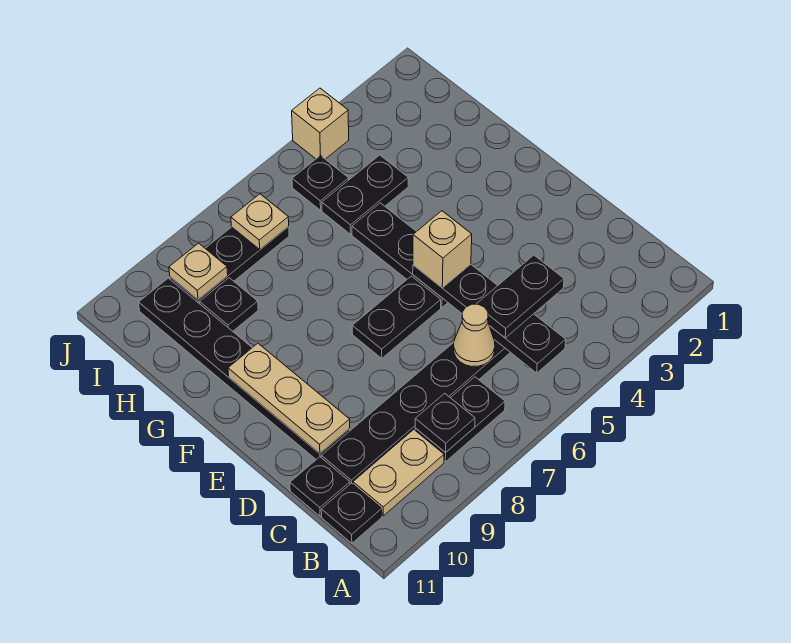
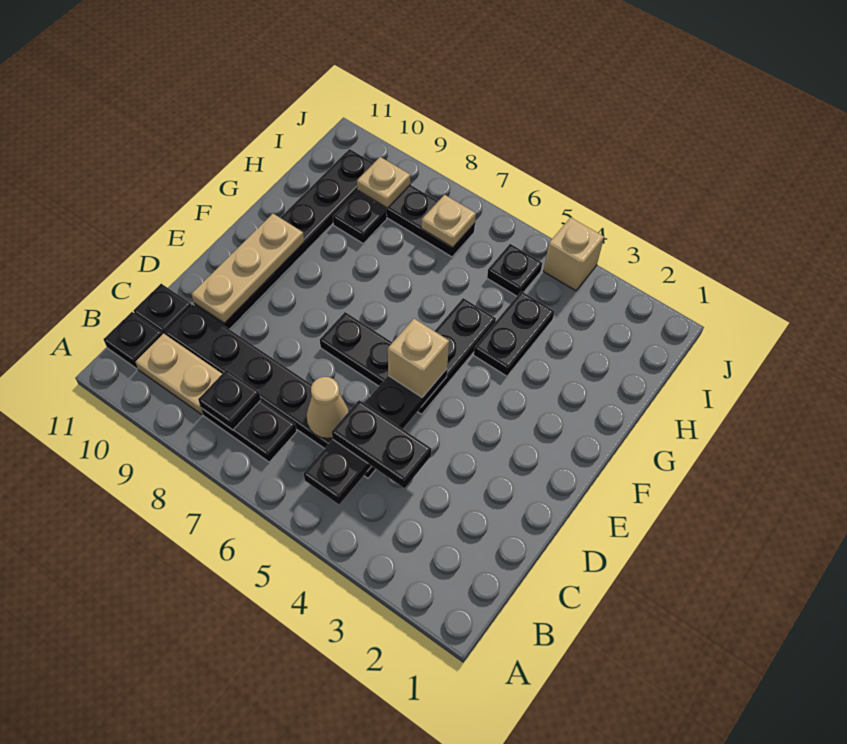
black 1x2 plate [322,155,408,234] -> black 1x2 plate turned to [474,291,554,376]

